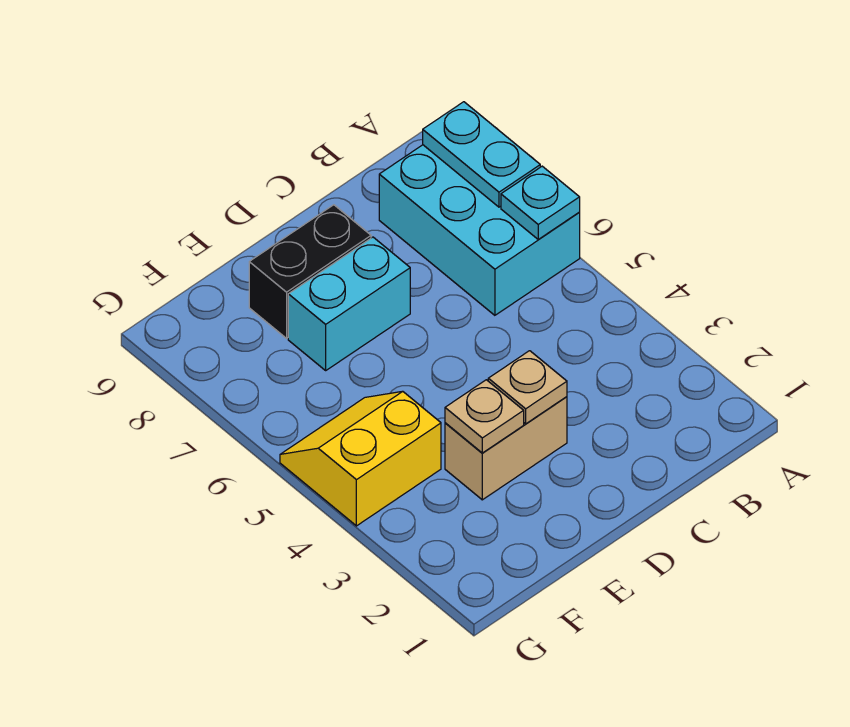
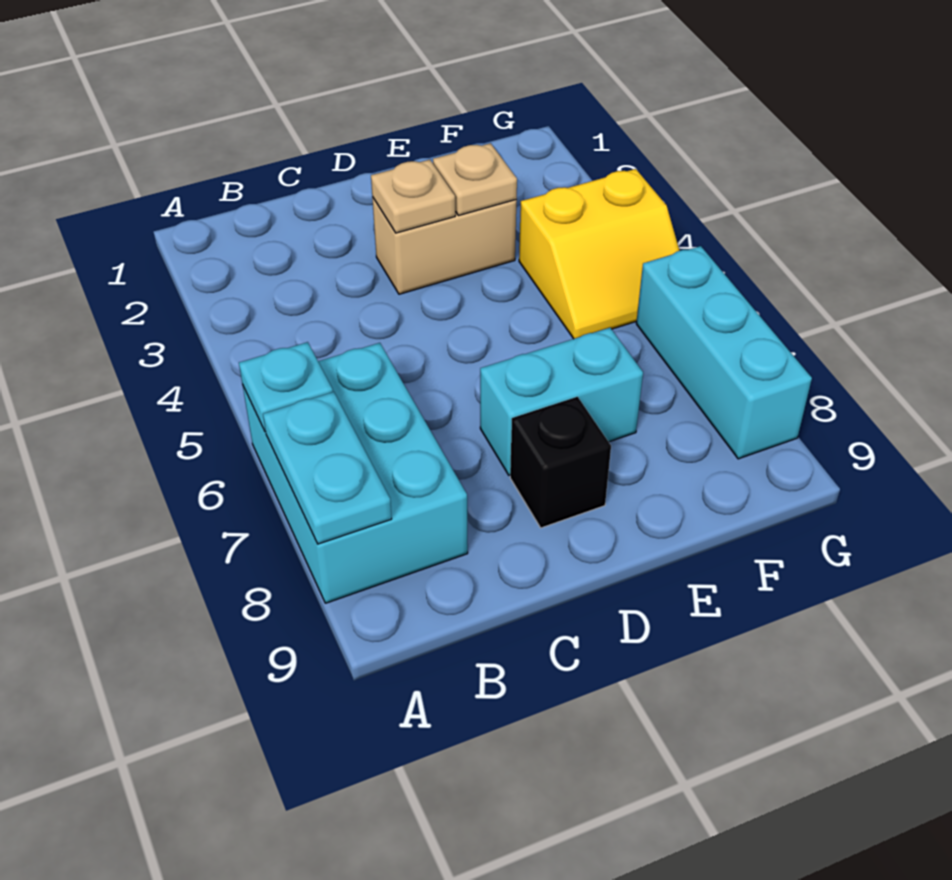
black 1x2 brick [249,205,371,338] -> black 1x1 brick [510,397,611,528]
none -> cyan 1x3 brick [636,246,812,459]

